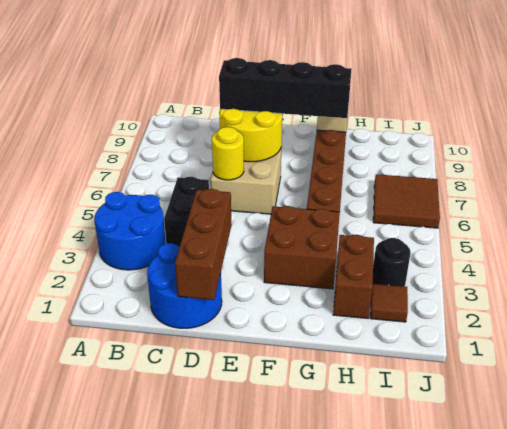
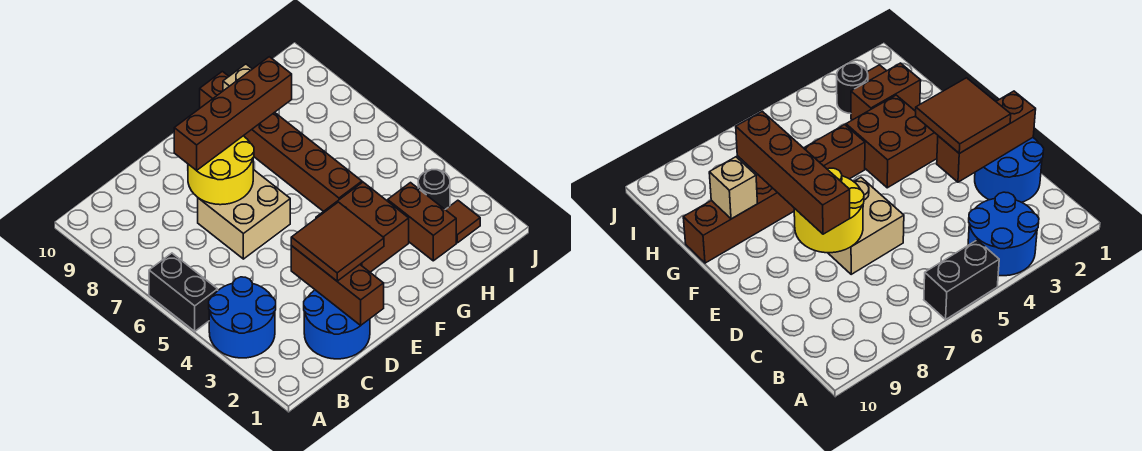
black 1x2 brick [164,177,209,247] -> black 1x2 brick moved to [149,253,218,331]
yellow 1x1 round brick [212,127,244,180] -> none
black 1x4 brick [219,58,352,118] -> brown 1x4 brick [174,57,292,171]
brown 2x2 tile [373,174,440,228] -> brown 2x2 tile moved to [291,202,384,281]

